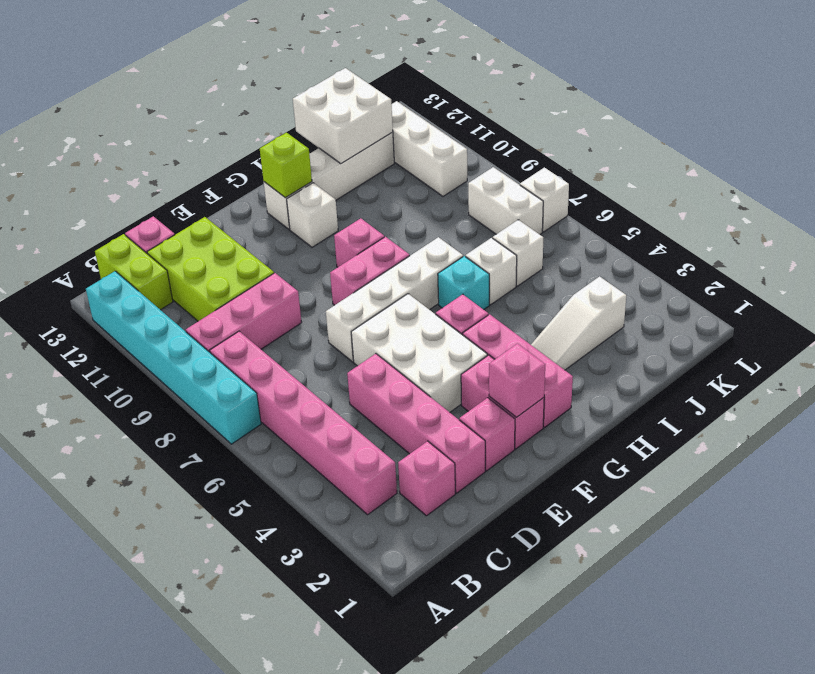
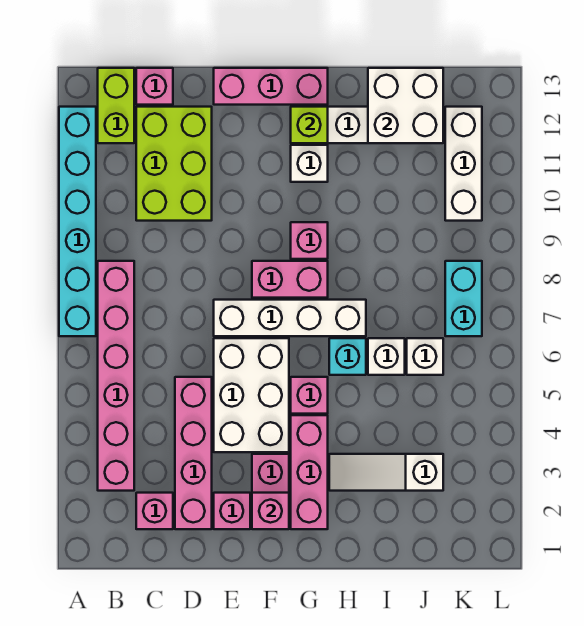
pink 1x3 brick [186,273,302,352] -> pink 1x3 brick moved to [214,68,328,105]
white 1x2 brick [468,167,543,234] -> cyan 1x2 brick [445,261,482,336]
white 1x1 brick [520,168,569,232] -> none

